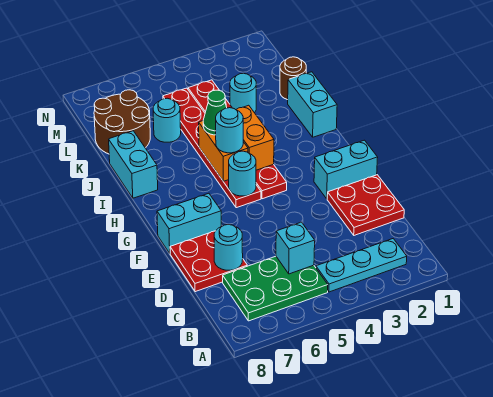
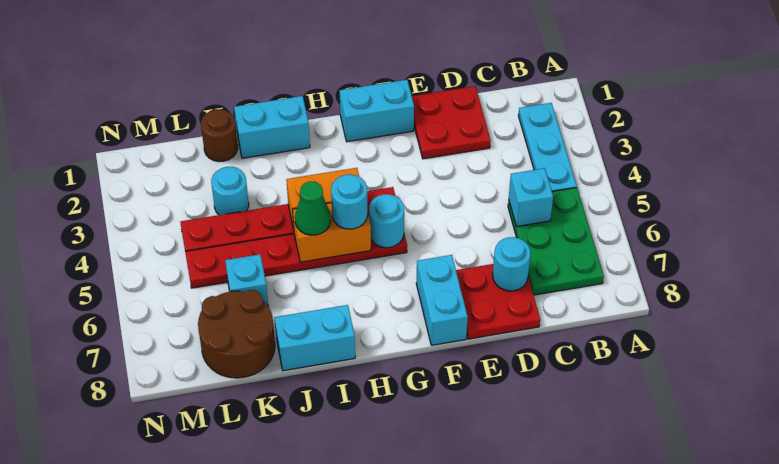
cyan 1x2 brick [314,140,378,199] -> cyan 1x2 brick turned to [340,80,414,142]
cyan 1x1 round brick [153,98,181,142] -> cyan 1x1 brick [225,254,268,305]

